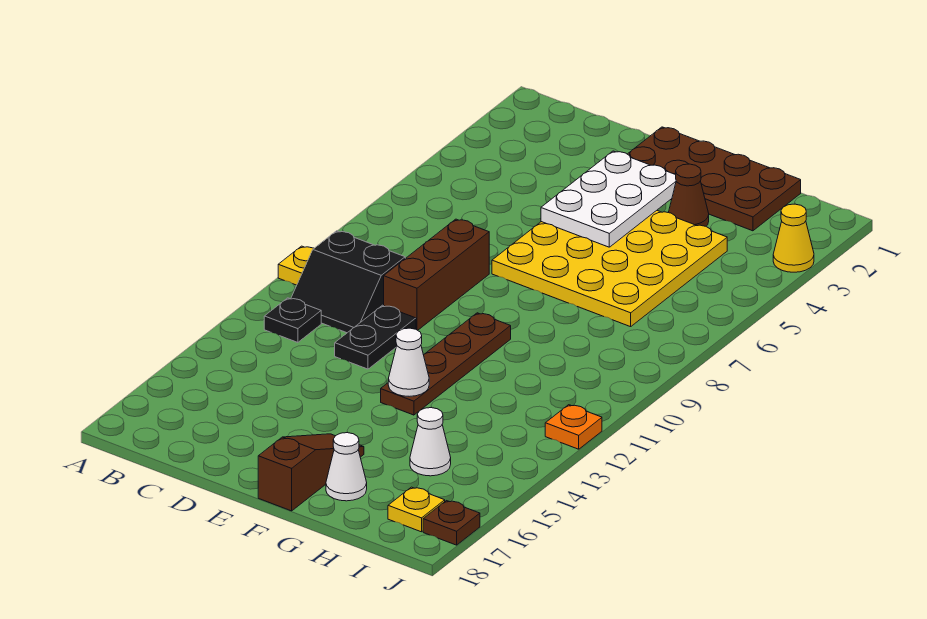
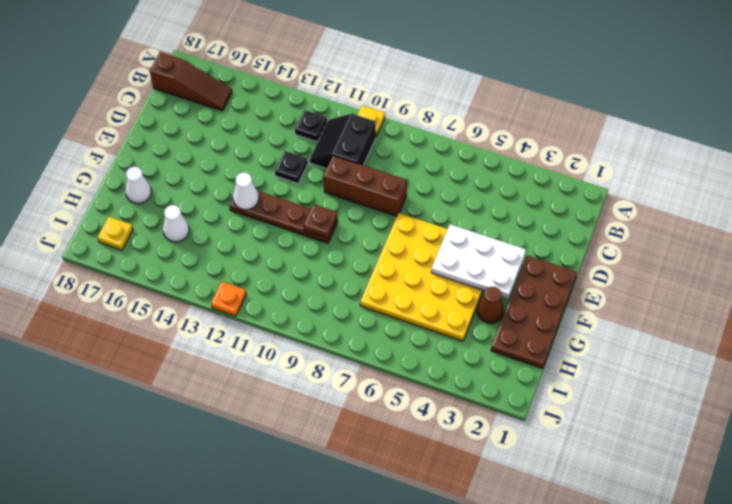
black 1x2 plate [335,305,416,369] -> black 1x1 plate [275,151,308,183]
brown 1x3 slope [258,434,364,511] -> brown 1x3 slope moved to [150,52,232,111]
yellow 1x1 cone [773,204,814,272] -> none
brown 1x1 plate [423,501,480,545] -> brown 1x1 plate moved to [304,204,337,238]

